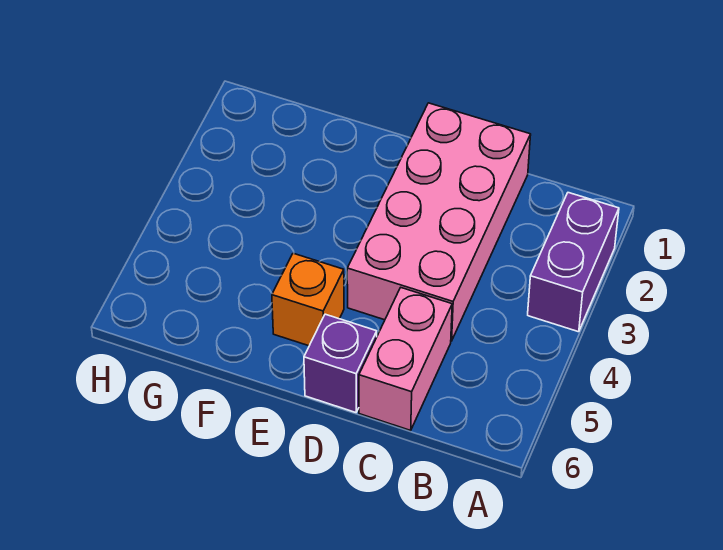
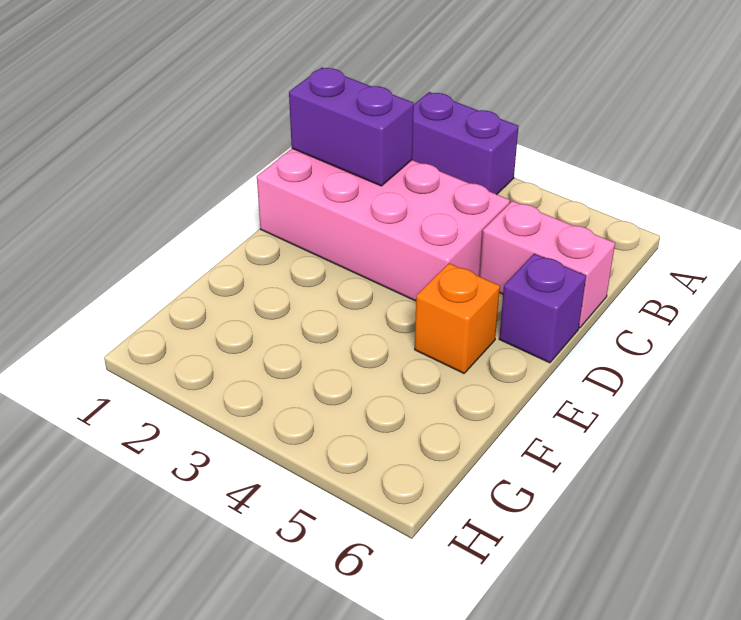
none -> purple 1x2 brick [289,68,414,186]

